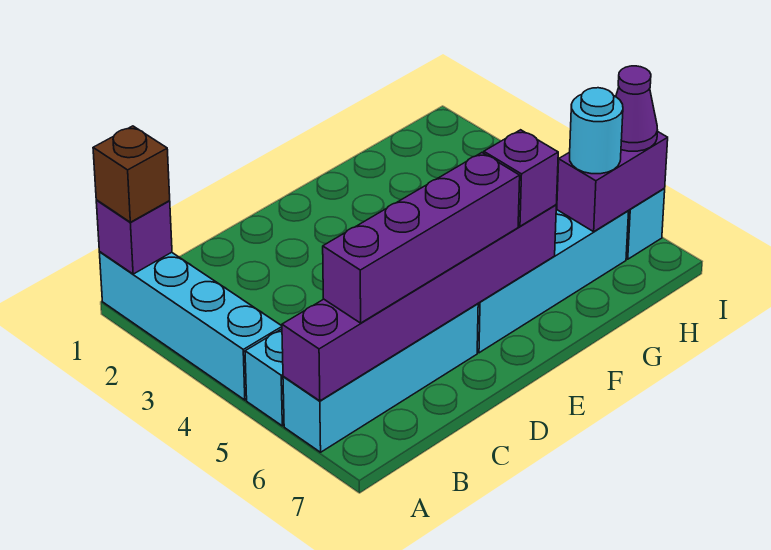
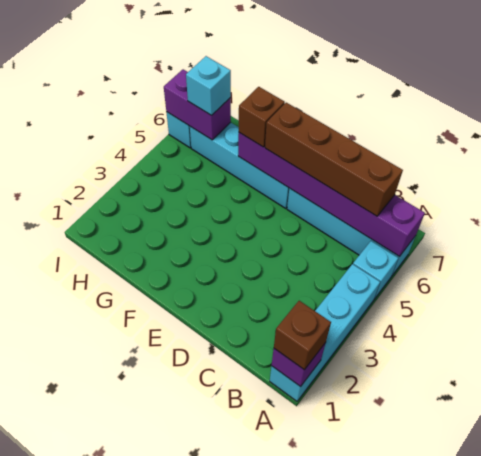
purple 1x4 brick [323,153,520,323] -> brown 1x4 brick [265,103,403,216]
purple 1x1 brick [484,130,558,226] -> brown 1x1 brick [239,87,285,147]
cyan 1x1 round brick [570,88,623,174] -> cyan 1x1 brick [186,56,231,115]
purple 1x1 cone [616,66,658,151] -> none

